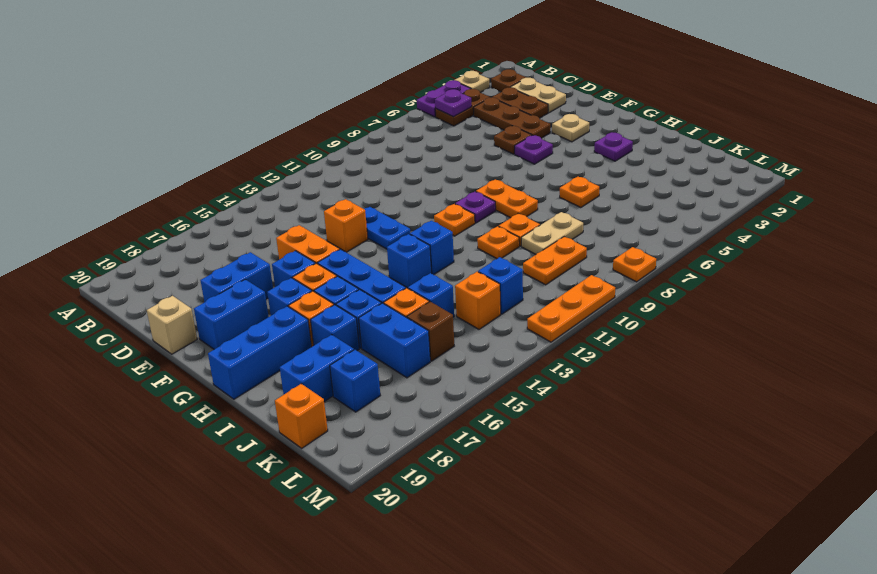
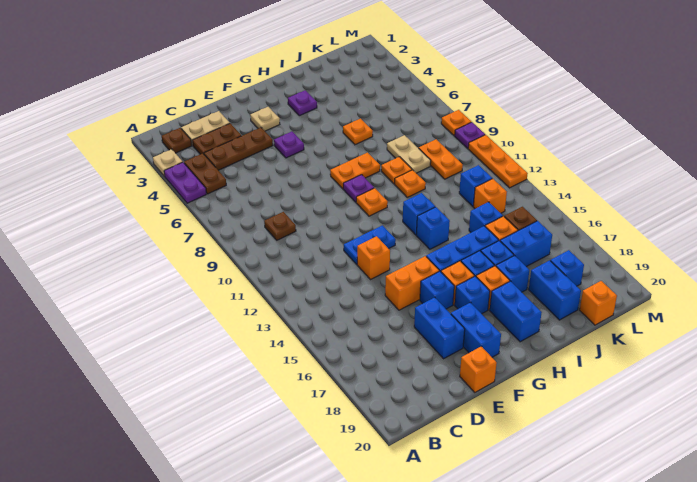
purple 1x1 plate [435,89,472,117] -> purple 1x1 plate moved to [455,122,485,148]
brown 1x1 plate [494,126,532,154] -> brown 1x1 plate moved to [264,212,296,240]
tan 1x1 brick [147,296,197,354] -> orange 1x1 brick [460,346,497,392]
blue 1x3 brick [208,306,312,399] -> blue 1x2 brick [490,281,542,342]

